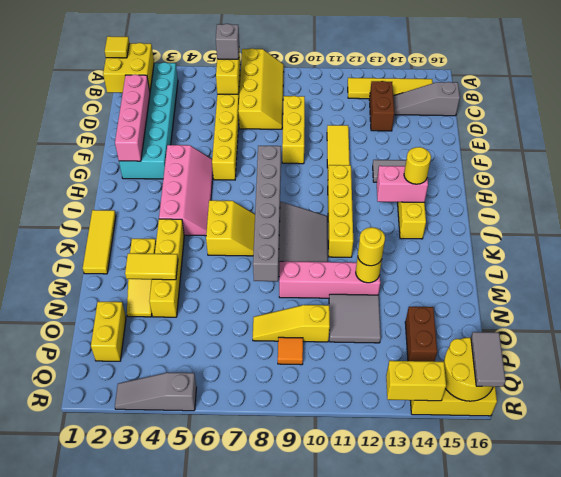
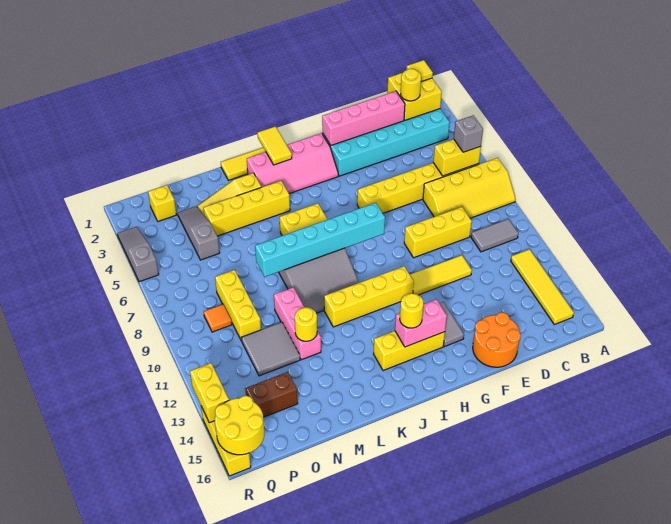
brown 1x2 brick [369,81,394,131] -> none
grey 1x3 slope [393,82,460,116] -> grey 1x3 slope moved to [178,206,220,260]
none -> orange 2x2 round brick [473,312,521,367]
pink 2x4 slope [159,145,213,236] -> pink 2x4 slope moved to [247,133,338,194]
grey 1x6 brick [253,146,281,281] -> cyan 1x6 brick [255,203,385,277]
pink 1x2 brick [377,166,428,203] -> pink 1x2 brick turned to [395,299,447,347]
yellow 1x2 tile [125,253,178,280] -> yellow 1x2 tile moved to [257,127,292,165]
pink 1x4 brick [279,261,380,298] -> pink 1x3 brick [274,288,321,360]
yellow 1x1 round brick [358,227,385,266] -> yellow 1x1 round brick moved to [401,69,421,101]
yellow 1x2 brick [91,302,126,361] -> yellow 1x1 brick [148,185,176,221]
yellow 1x3 slope [253,305,330,342] -> yellow 1x3 brick [215,270,261,341]
grey 1x2 tile [471,332,506,387] -> grey 1x2 tile moved to [471,219,518,252]

